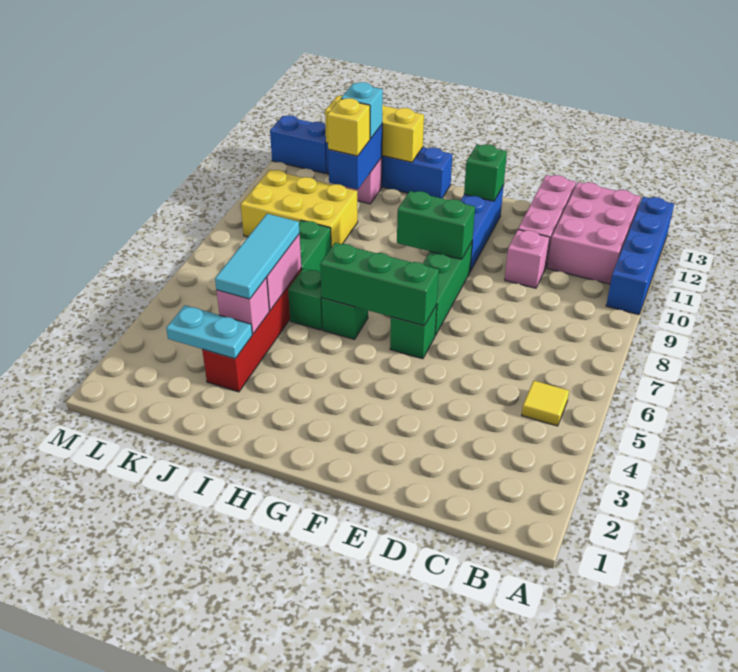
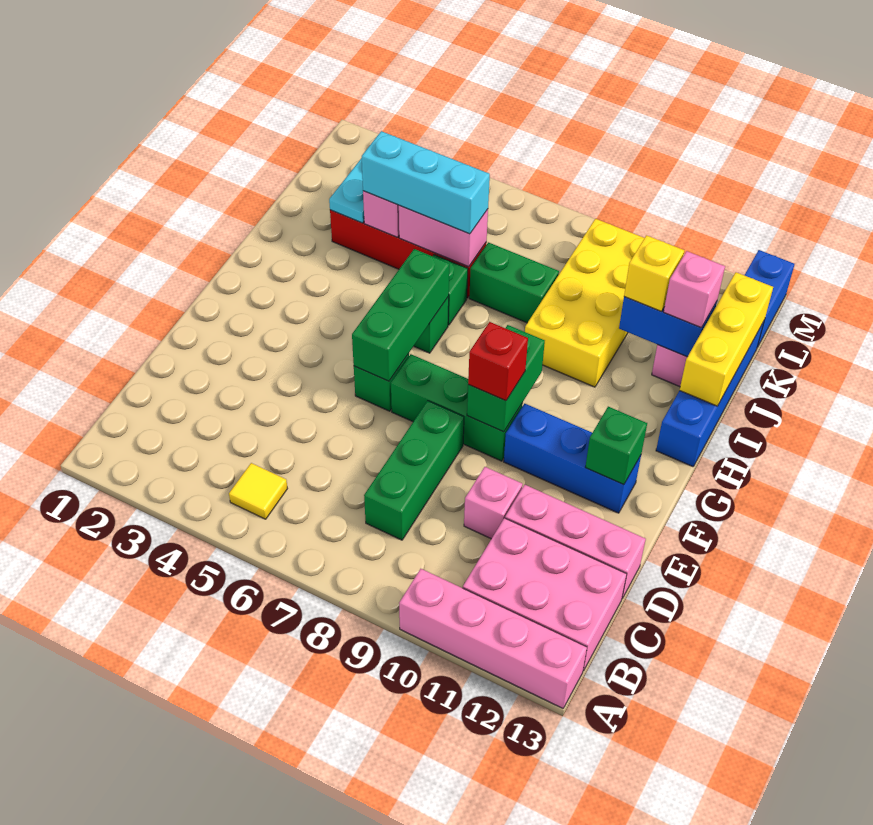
blue 1x4 brick [606,197,674,315] -> pink 1x4 brick [399,569,587,708]
none -> green 1x3 brick [364,401,464,540]
none -> red 1x1 brick [468,322,528,401]
cyan 1x3 tile [215,214,299,299] -> cyan 1x3 brick [362,131,490,234]
yellow 2x3 brick [241,170,358,248] -> yellow 2x4 brick [525,219,644,387]
cyan 1x1 brick [341,82,383,139] -> pink 1x1 brick [664,251,725,328]

